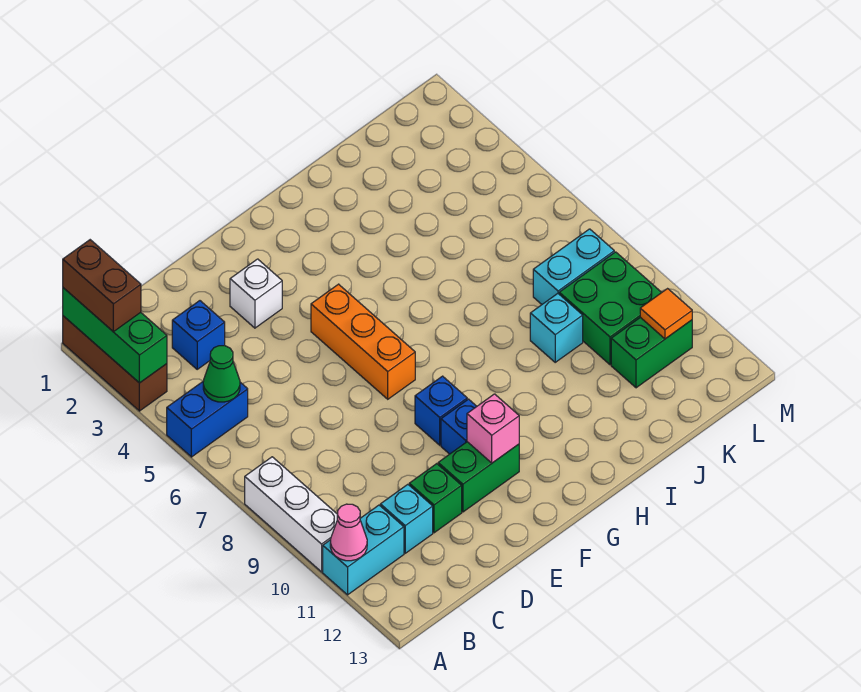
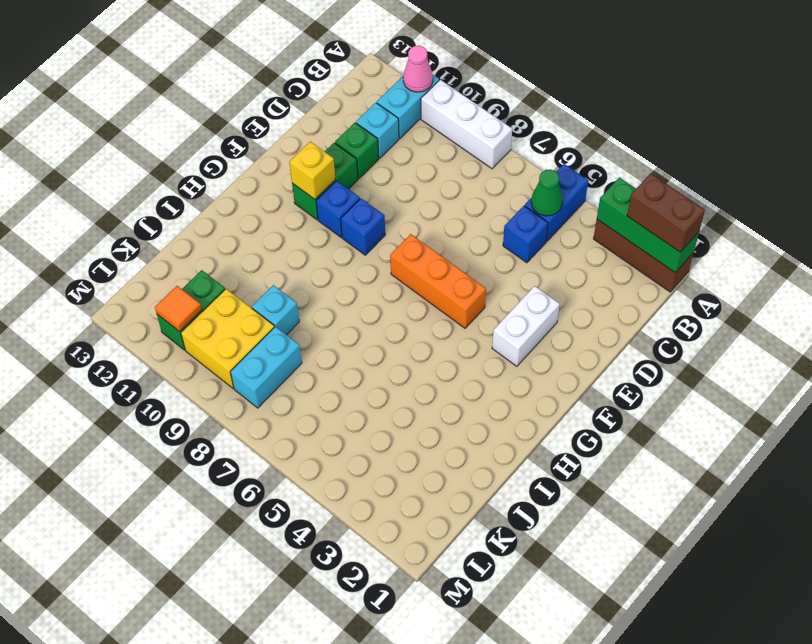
blue 1x1 brick [172,301,225,369] -> blue 1x1 brick moved to [503,206,548,263]
white 1x1 brick [230,259,282,328] -> white 1x2 brick [492,286,560,366]
pink 1x1 brick [467,394,519,463] -> yellow 1x1 brick [289,142,335,199]
green 2x2 brick [559,252,662,365] -> yellow 2x2 brick [181,289,274,388]

